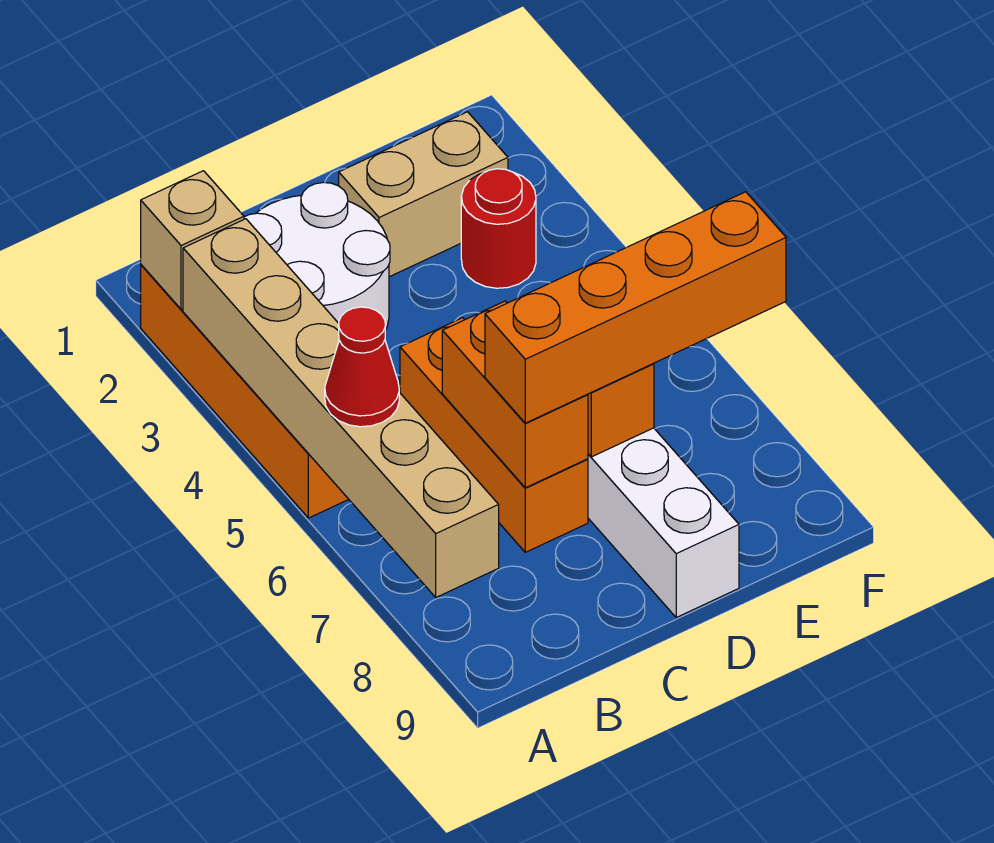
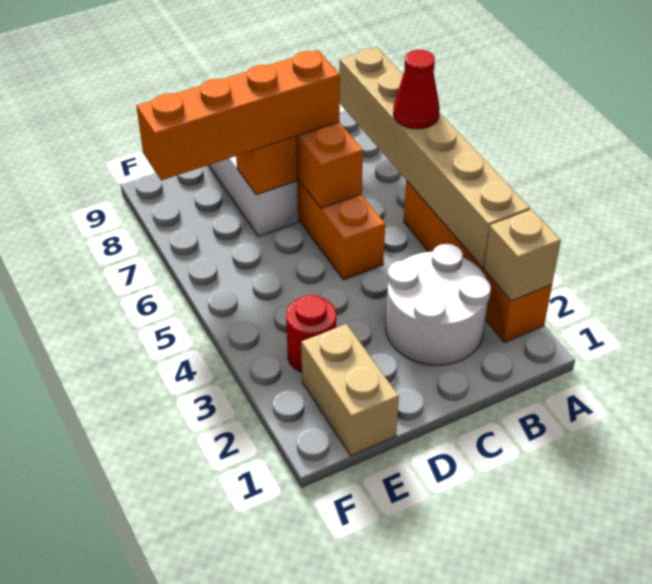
tan 1x2 brick [339,112,508,277] -> tan 1x2 brick turned to [301,324,399,456]

